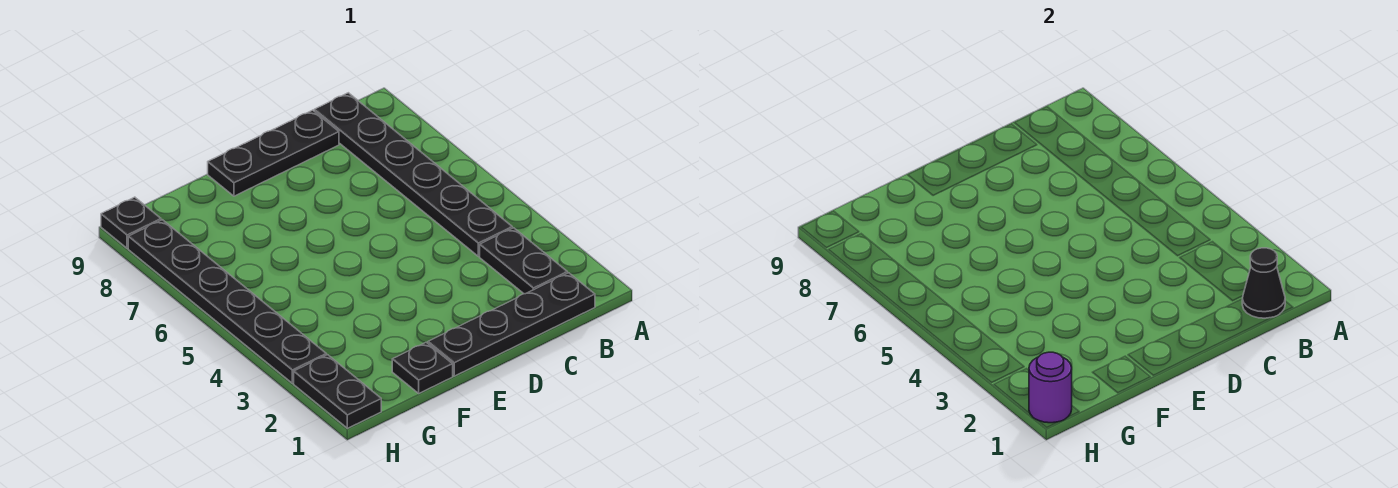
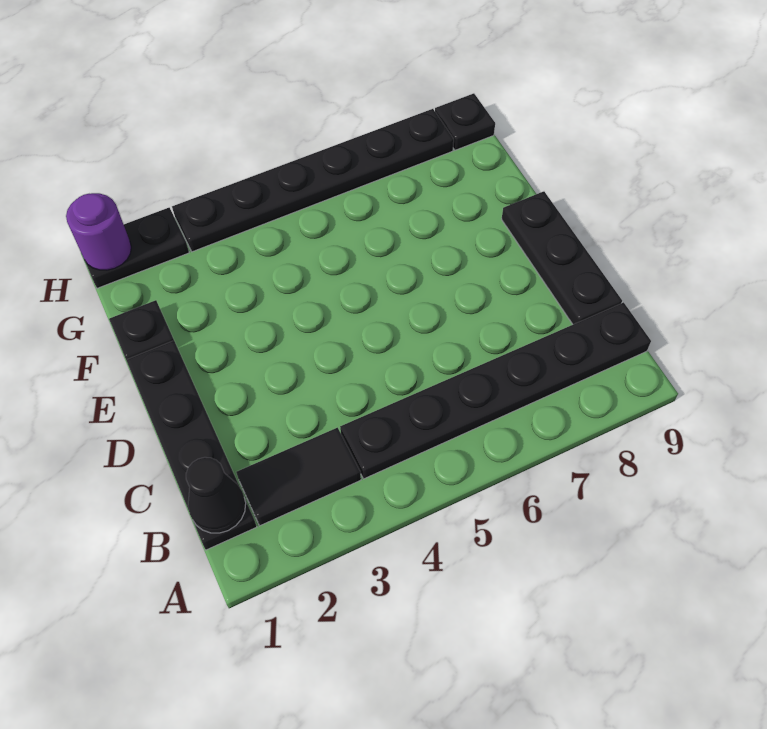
black 1x2 plate [480,228,567,294] -> black 1x2 tile [236,428,361,526]

